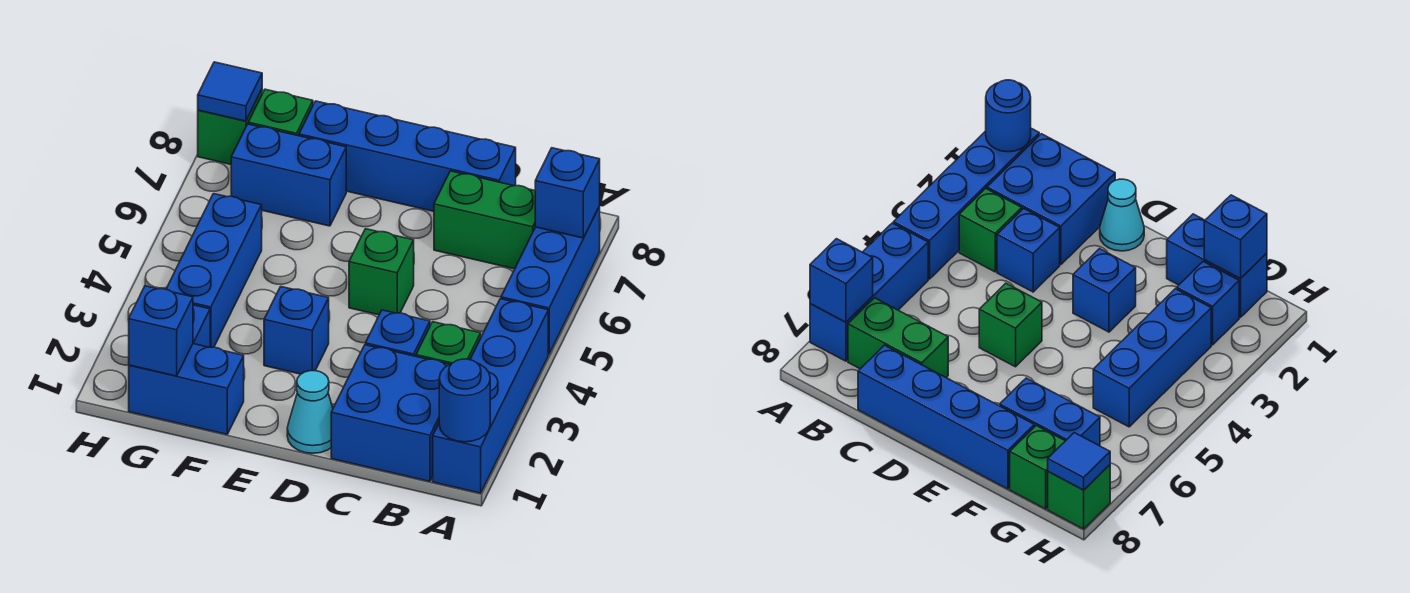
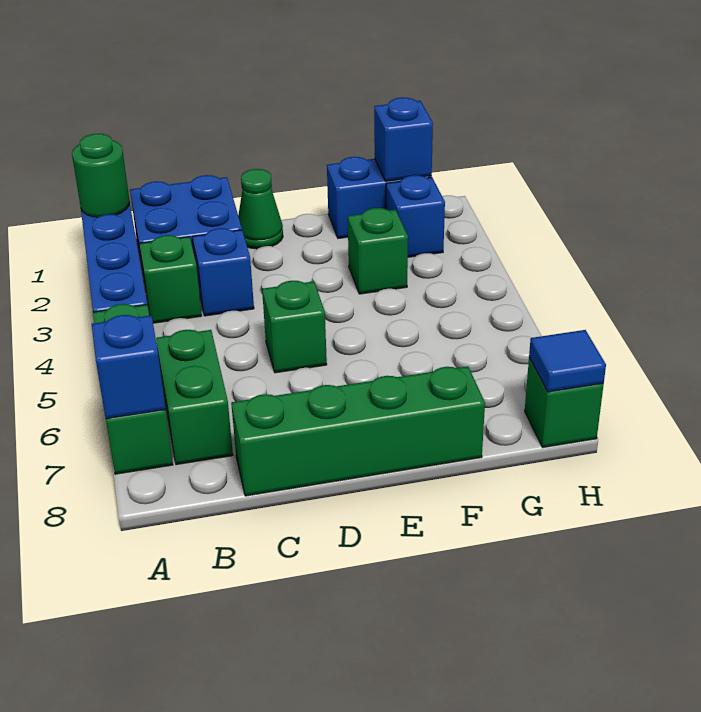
blue 1x1 round brick [439,359,490,442] -> green 1x1 round brick [72,134,130,217]
blue 1x3 brick [501,206,600,354] -> green 1x3 brick [93,304,173,474]
green 1x2 brick [434,171,535,269] -> green 1x2 brick turned to [156,330,233,465]
blue 1x4 brick [299,101,516,211] -> green 1x4 brick [231,366,485,496]
cyan 1x1 cone [287,371,333,453] -> green 1x1 cone [238,169,283,249]
blue 1x1 brick [264,287,329,374] -> none
blue 1x2 brick [231,124,346,226] -> none
blue 1x3 brick [166,194,262,347] -> none
green 1x1 brick [248,89,313,136] -> green 1x1 brick moved to [348,208,408,294]

